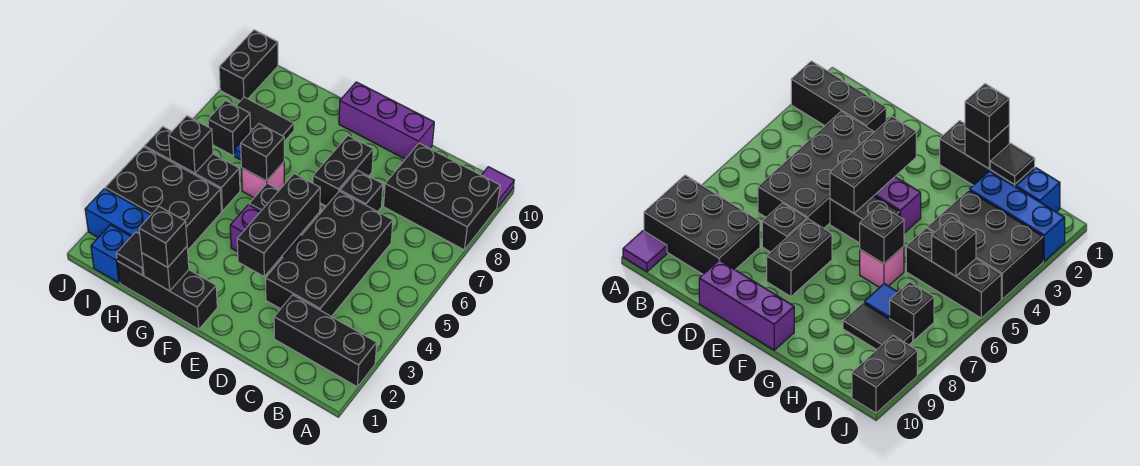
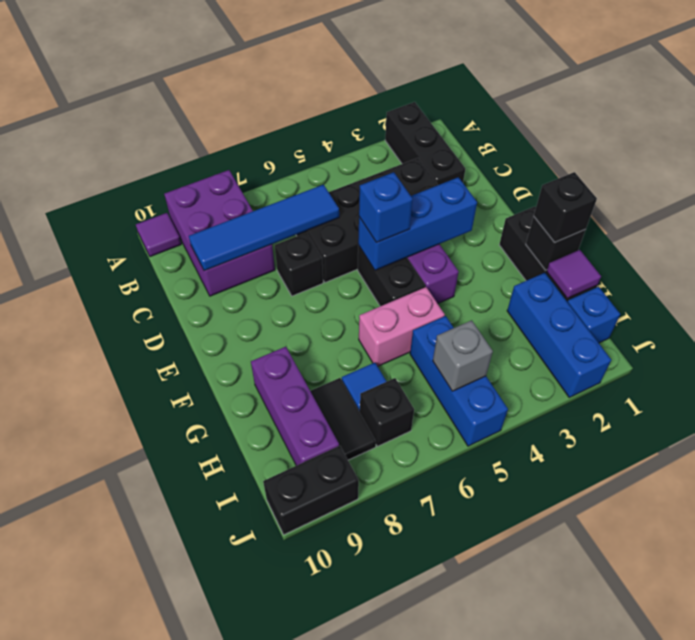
black 2x3 brick [384,143,500,250] -> purple 2x3 brick [164,170,275,296]
none -> blue 1x4 tile [189,185,339,271]
purple 1x3 brick [339,82,434,159] -> purple 1x3 brick moved to [251,347,339,466]
black 1x3 brick [237,174,320,276] -> blue 1x3 brick [358,177,477,270]
none -> blue 1x1 brick [359,172,413,243]
black 1x2 brick [313,136,373,206] -> none
pink 1x1 brick [241,162,284,197] -> pink 1x2 brick [359,287,445,366]
black 1x1 brick [241,124,284,181] -> none
black 1x1 tile [116,232,144,275] -> purple 1x1 tile [547,250,601,298]
black 2x3 brick [105,147,221,250] -> none
black 1x3 brick [145,127,240,211] -> blue 1x3 brick [410,316,508,446]
black 1x1 brick [168,116,213,173] -> grey 1x1 brick [433,320,493,391]

